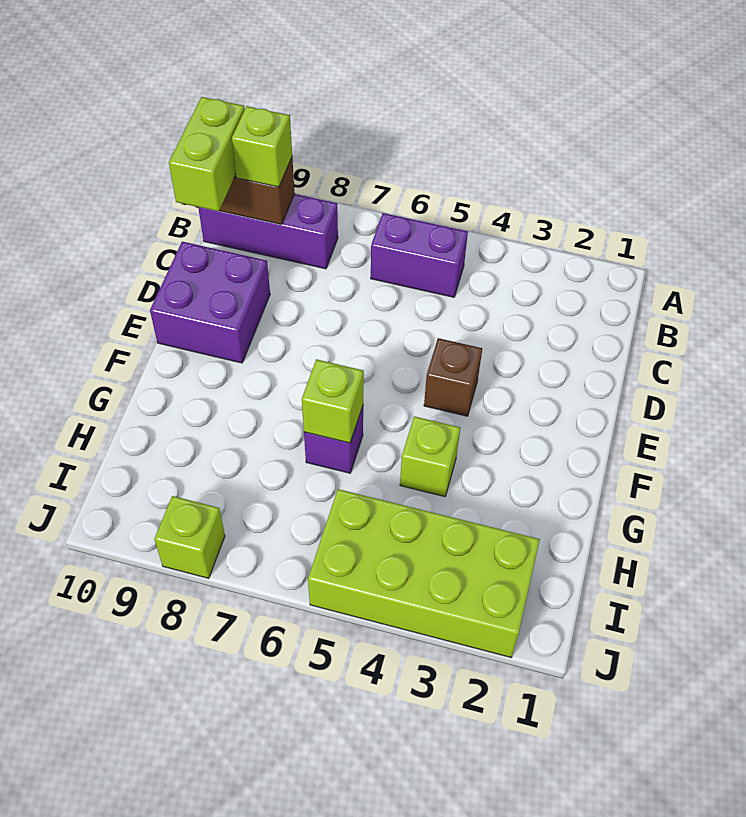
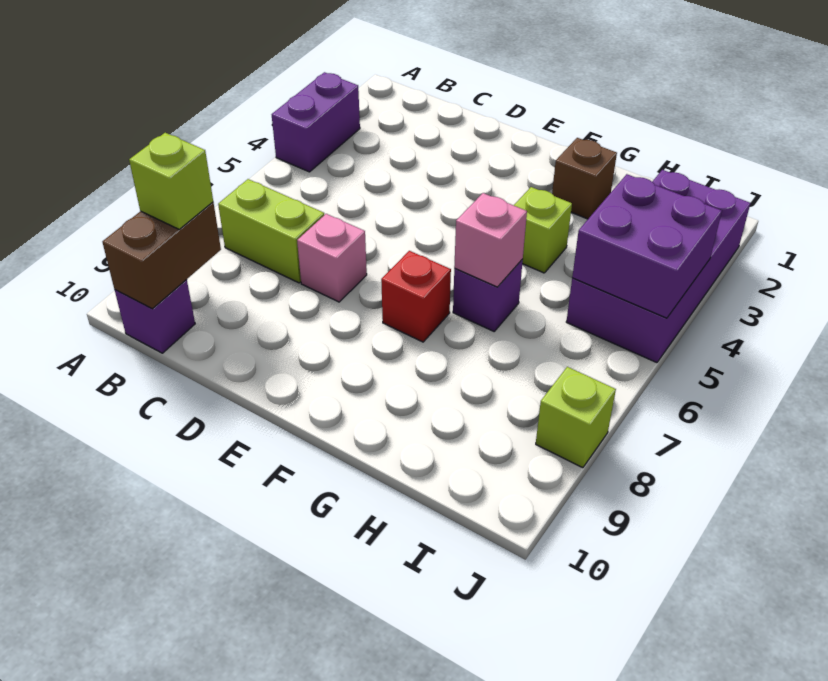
purple 1x2 brick [371,213,468,297] -> purple 1x2 brick moved to [272,72,360,172]
purple 1x3 brick [198,194,338,269] -> purple 1x1 brick [115,280,195,353]
lime 1x2 brick [169,97,245,211] -> lime 1x2 brick moved to [218,179,324,283]
none -> pink 1x1 brick [297,214,367,302]
purple 2x2 brick [150,242,270,363] -> purple 2x2 brick moved to [572,174,722,318]
brown 1x1 brick [424,338,482,416] -> brown 1x1 brick moved to [552,138,617,219]
none -> red 1x1 brick [381,251,451,342]
lime 1x1 brick [302,359,364,443] -> pink 1x1 brick [454,193,527,287]
lime 2x4 brick [308,489,540,658] -> purple 2x4 brick [566,170,750,363]

